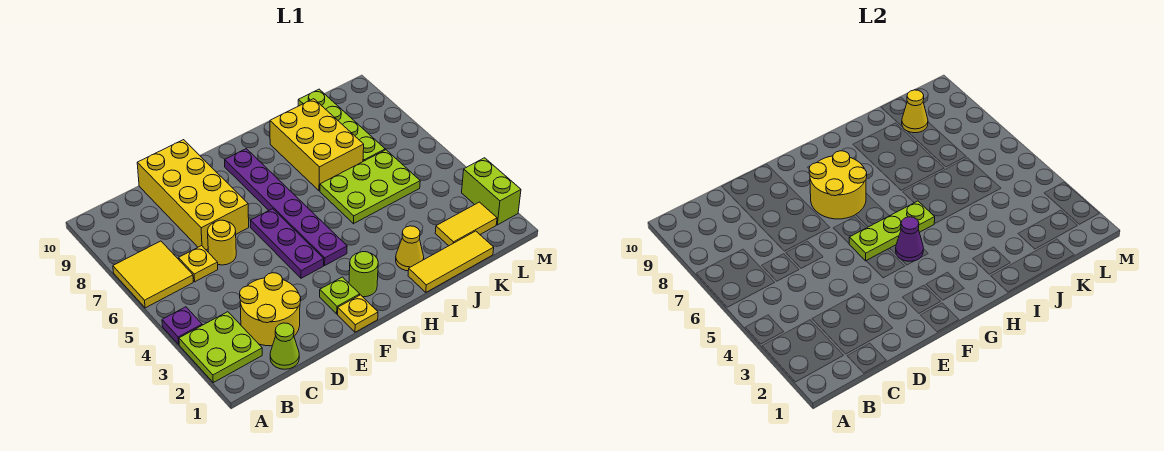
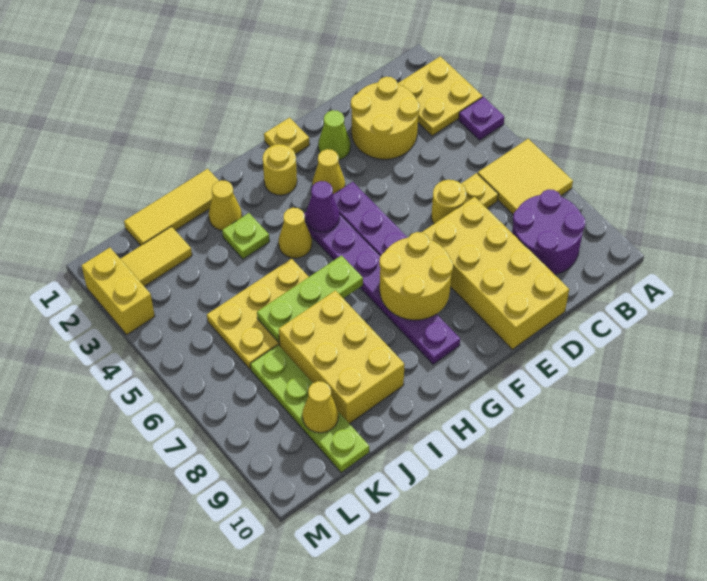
lime 2x2 plate [179,312,262,383] -> yellow 2x2 plate [398,56,482,136]
none -> purple 2x2 round brick [512,189,585,275]
lime 1x1 cone [270,323,299,369] -> lime 1x1 cone moved to [318,110,351,160]
lime 1x1 plate [320,277,360,314] -> lime 1x1 plate moved to [222,213,270,259]
none -> yellow 1x1 cone [312,149,345,194]
lime 1x3 plate [849,201,935,261] -> lime 1x3 plate moved to [257,256,363,342]
lime 1x1 round brick [349,252,378,297] -> yellow 1x1 round brick [263,144,297,195]
none -> yellow 1x1 cone [278,208,312,258]
lime 2x3 plate [320,150,420,224] -> yellow 2x3 plate [207,259,308,369]
lime 1x2 brick [462,158,521,225] -> yellow 1x2 brick [82,248,155,335]

